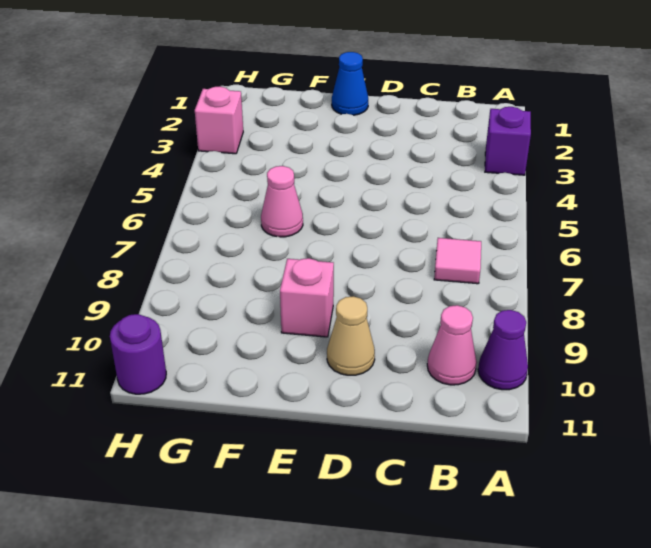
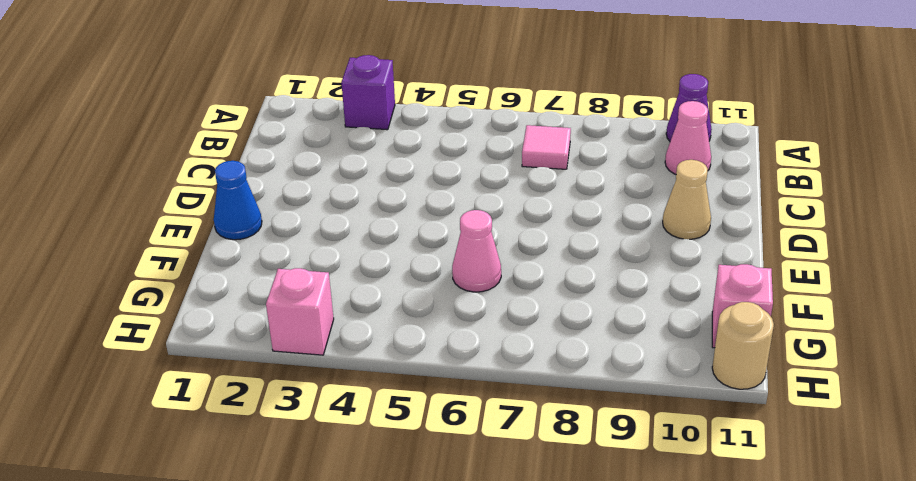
pink 1x1 brick [280,258,334,337] -> pink 1x1 brick moved to [712,264,773,348]
purple 1x1 round brick [110,314,166,394] -> tan 1x1 round brick [712,302,774,389]

